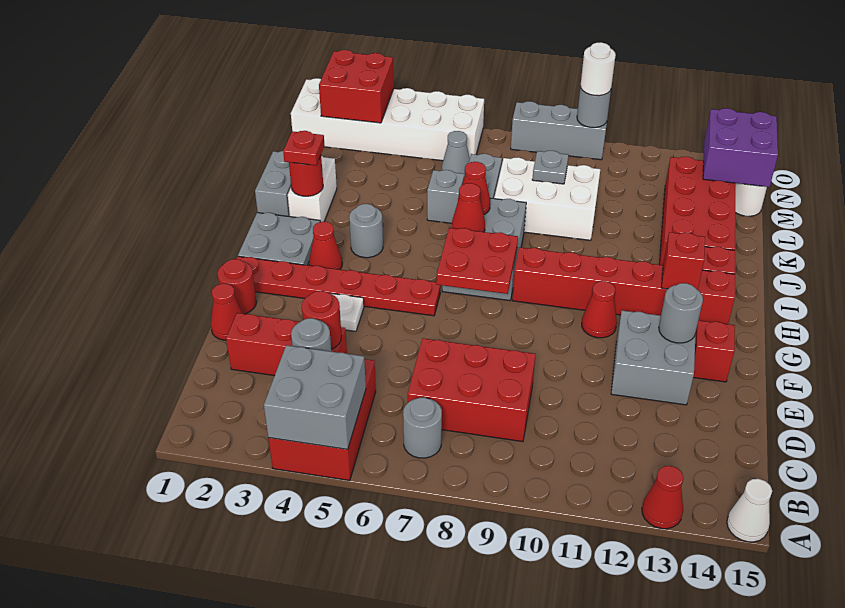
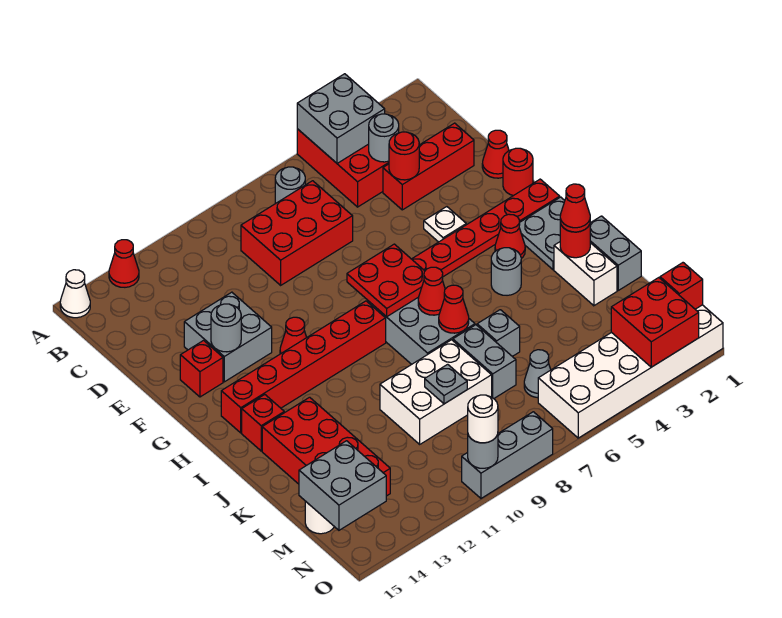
red 1x1 brick [662,232,705,290] -> red 1x1 brick moved to [660,263,703,309]
red 1x1 plate [283,131,325,165] -> red 1x1 cone [560,184,590,232]
purple 2x2 brick [703,108,778,187] -> grey 2x2 brick [299,441,386,530]

